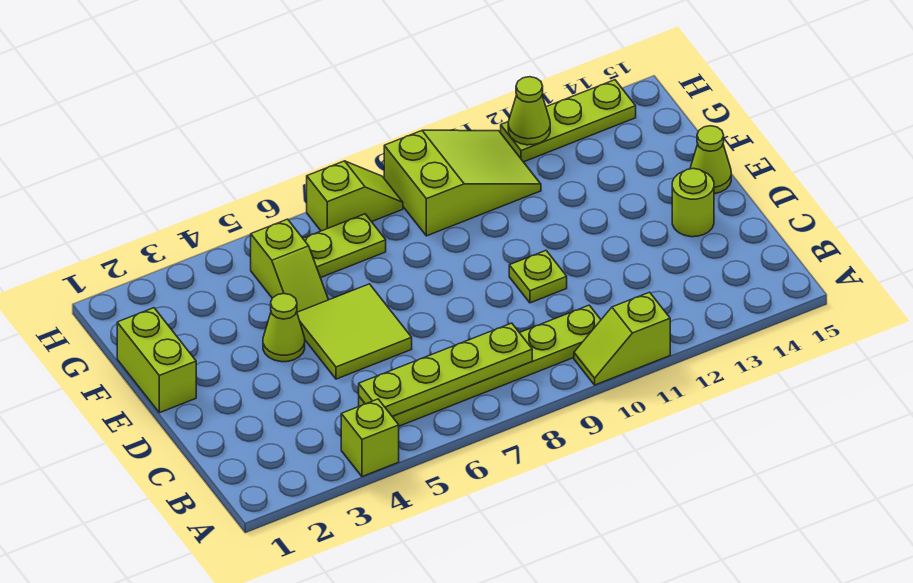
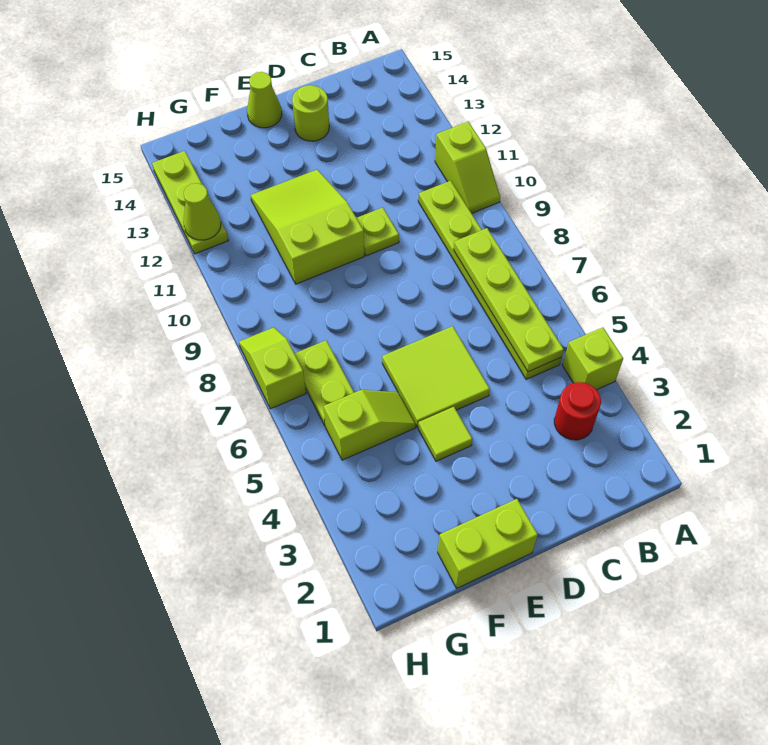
none -> red 1x1 round brick [554,382,601,440]
lime 1x1 cone [263,294,305,362] -> lime 1x1 tile [418,407,472,461]
lime 2x3 slope [384,130,541,236] -> lime 2x3 slope moved to [250,170,364,284]

